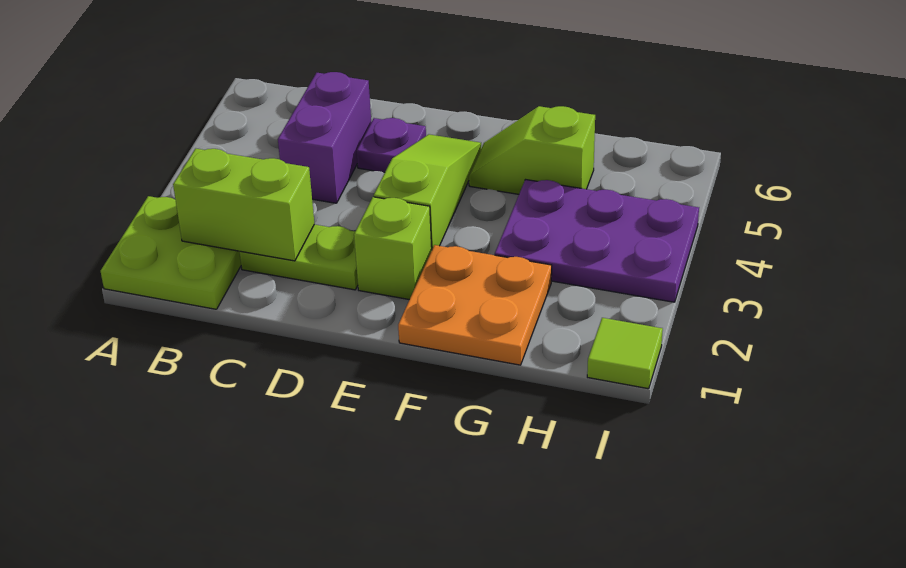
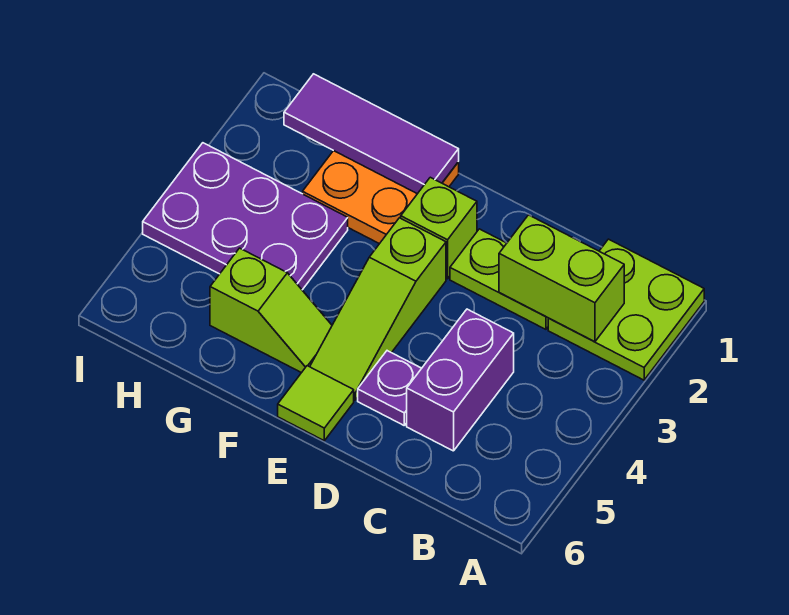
none -> purple 1x3 tile [284,74,459,194]
lime 1x1 tile [587,318,663,389] -> lime 1x1 tile moved to [278,366,354,441]

